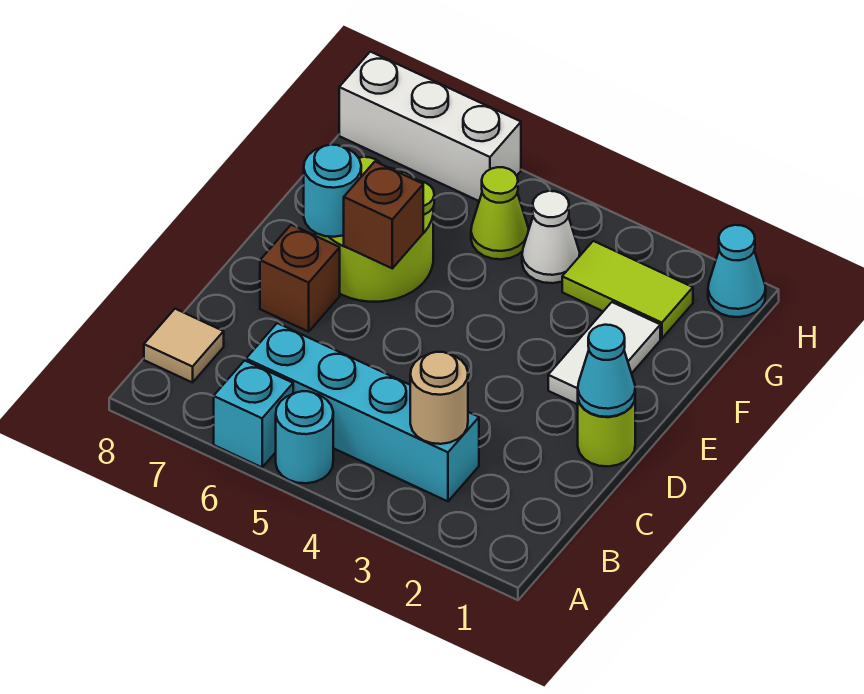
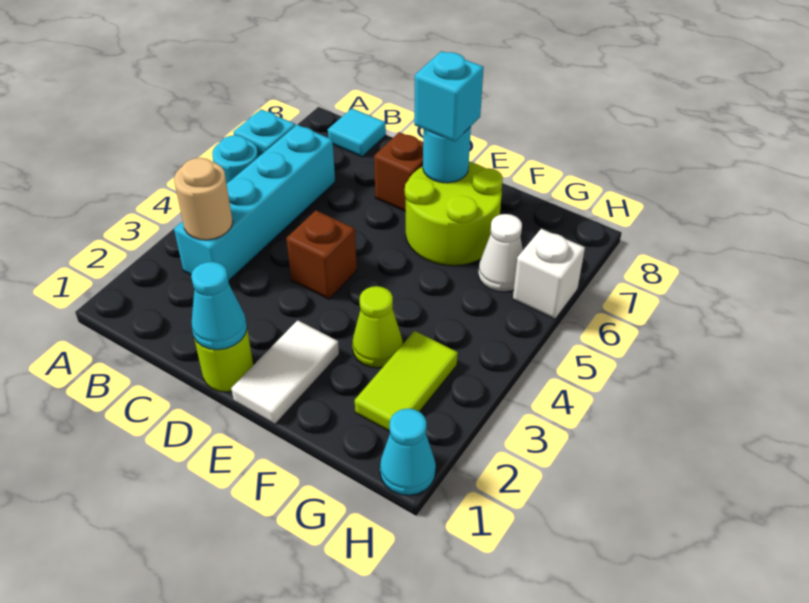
tan 1x1 tile [144,309,224,383] -> cyan 1x1 tile [328,108,386,157]
white 1x2 tile [548,302,660,404] -> white 1x2 tile turned to [231,320,339,424]
brown 1x1 brick [344,162,423,268] -> brown 1x1 brick moved to [286,211,357,299]
none -> cyan 1x1 brick [414,51,484,142]
white 1x1 cone [522,191,580,283] -> white 1x1 cone moved to [478,214,523,292]
lime 1x1 cone [471,167,529,259] -> lime 1x1 cone moved to [352,286,403,368]
white 1x3 brick [339,52,521,201] -> white 1x1 brick [513,229,585,319]

